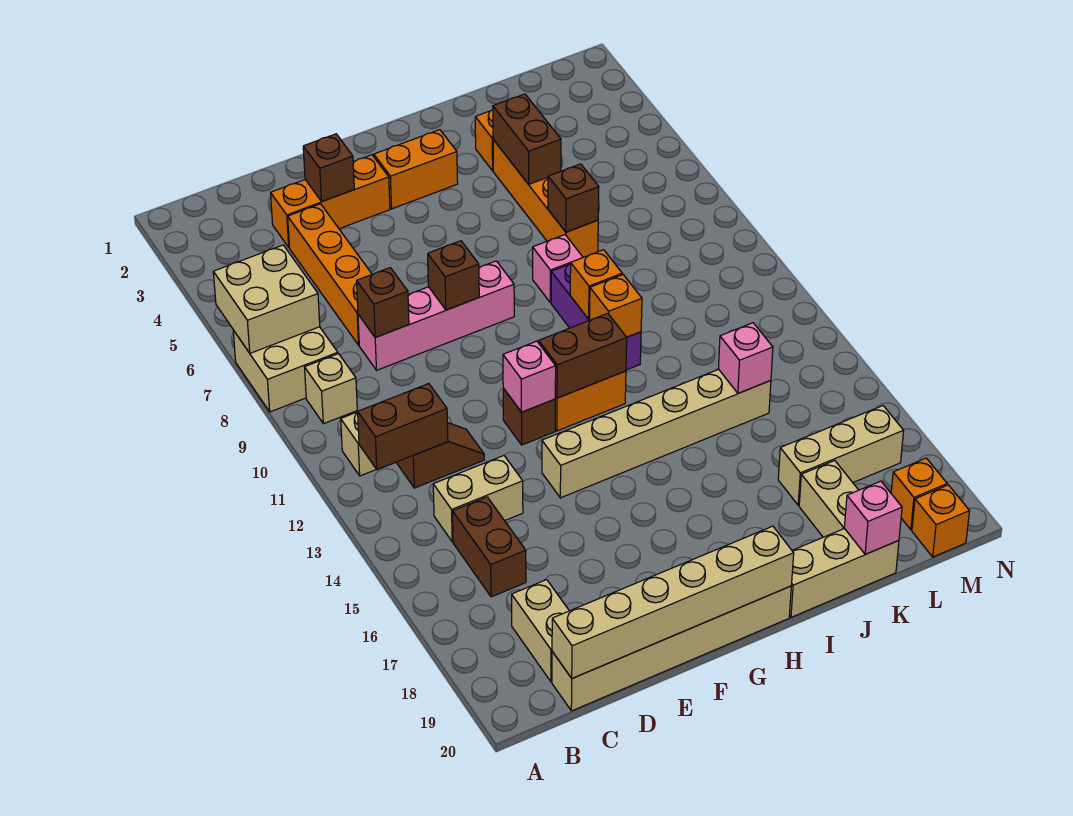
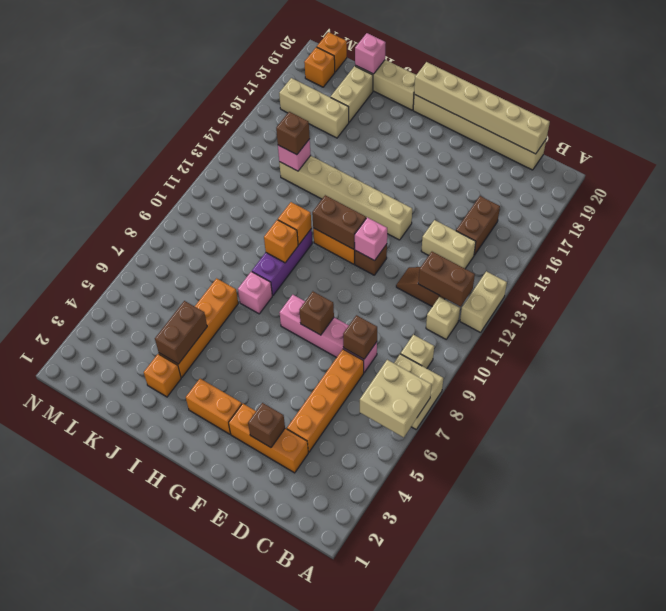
tan 1x2 brick [512,580,569,682] -> tan 1x2 brick moved to [460,271,507,333]
brown 1x1 brick [548,164,599,232] -> brown 1x1 brick moved to [276,112,310,155]

